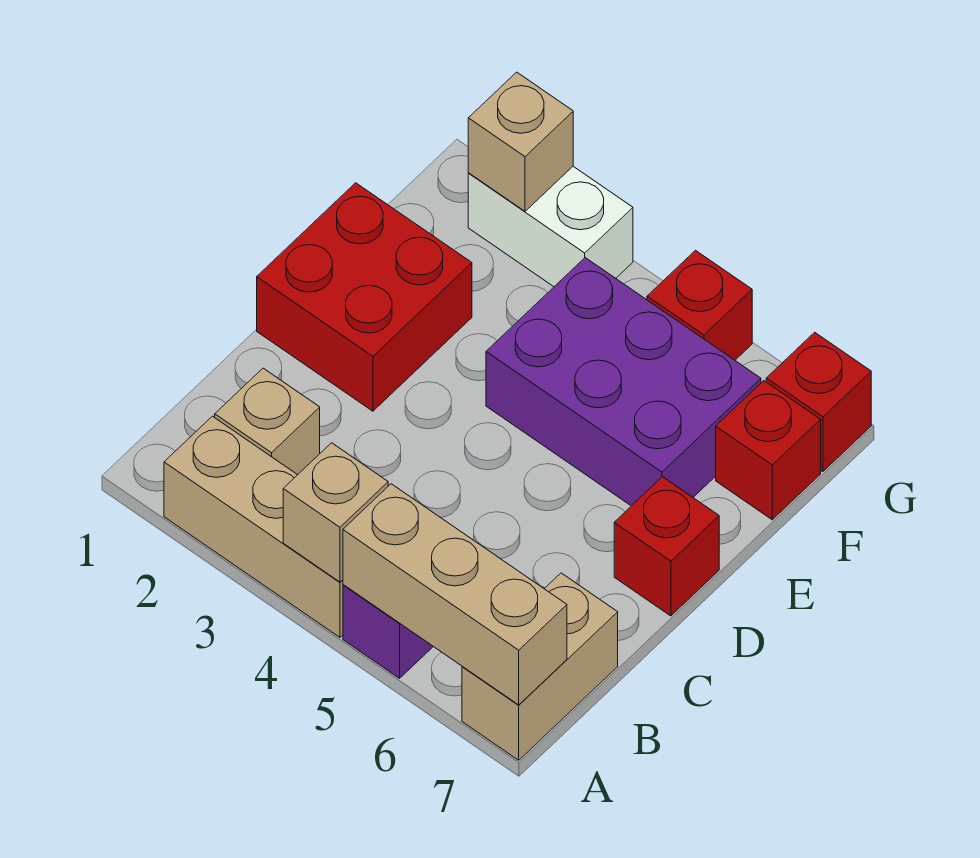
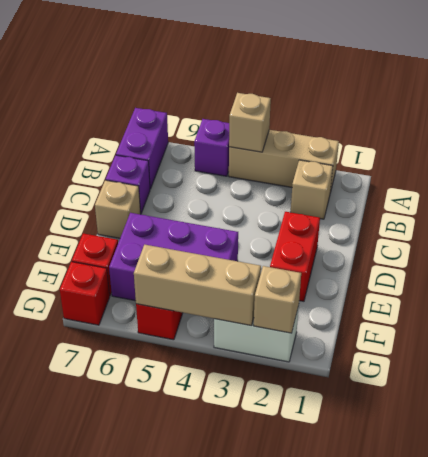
tan 1x3 brick [343,484,567,705] -> tan 1x3 brick moved to [134,245,261,325]
tan 1x2 brick [462,573,618,760] -> purple 1x2 brick [116,108,168,189]
none -> purple 1x1 brick [106,155,150,214]
red 2x2 brick [257,183,472,411] -> red 1x2 brick [270,212,320,301]
red 1x1 brick [614,477,719,616] -> tan 1x1 brick [95,180,140,238]

